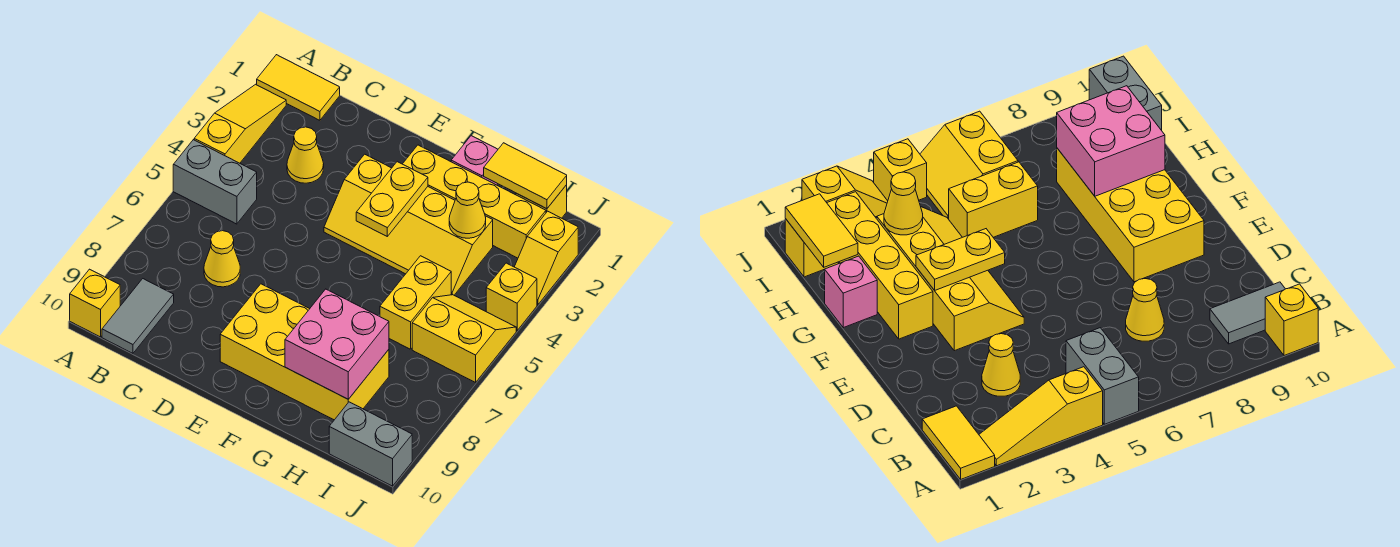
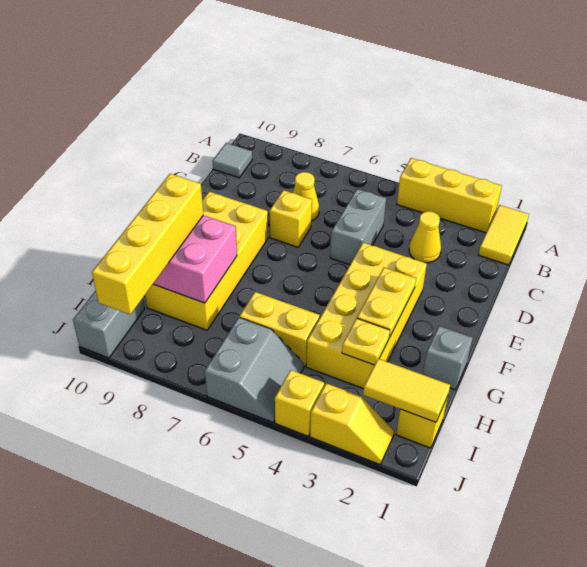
yellow 1x3 slope [194,84,286,163] -> yellow 1x3 brick [397,158,502,233]
grey 1x2 brick [173,140,257,224] -> grey 1x2 brick moved to [330,189,386,265]
yellow 1x1 brick [70,269,120,337] -> yellow 1x1 brick moved to [270,190,312,247]
grey 1x2 tile [102,279,174,353] -> grey 1x1 tile [213,143,252,178]
yellow 2x4 slope [324,154,493,295] -> yellow 2x4 brick [306,243,427,389]
yellow 1x4 brick [403,145,546,258] -> yellow 1x4 brick moved to [92,174,203,314]
yellow 1x2 plate [356,162,428,236] -> yellow 1x2 plate turned to [357,268,416,338]
pink 1x1 brick [451,136,498,185] -> grey 1x1 brick [423,326,472,390]
yellow 1x2 tile [484,143,567,209] -> yellow 1x2 tile turned to [363,359,450,422]
yellow 1x1 cone [449,182,486,238] -> yellow 1x1 plate [342,318,390,365]
yellow 2x2 slope [412,295,516,383] -> grey 2x2 slope [205,318,304,422]
yellow 1x2 slope [515,211,578,305] -> yellow 1x2 slope turned to [310,383,394,464]

